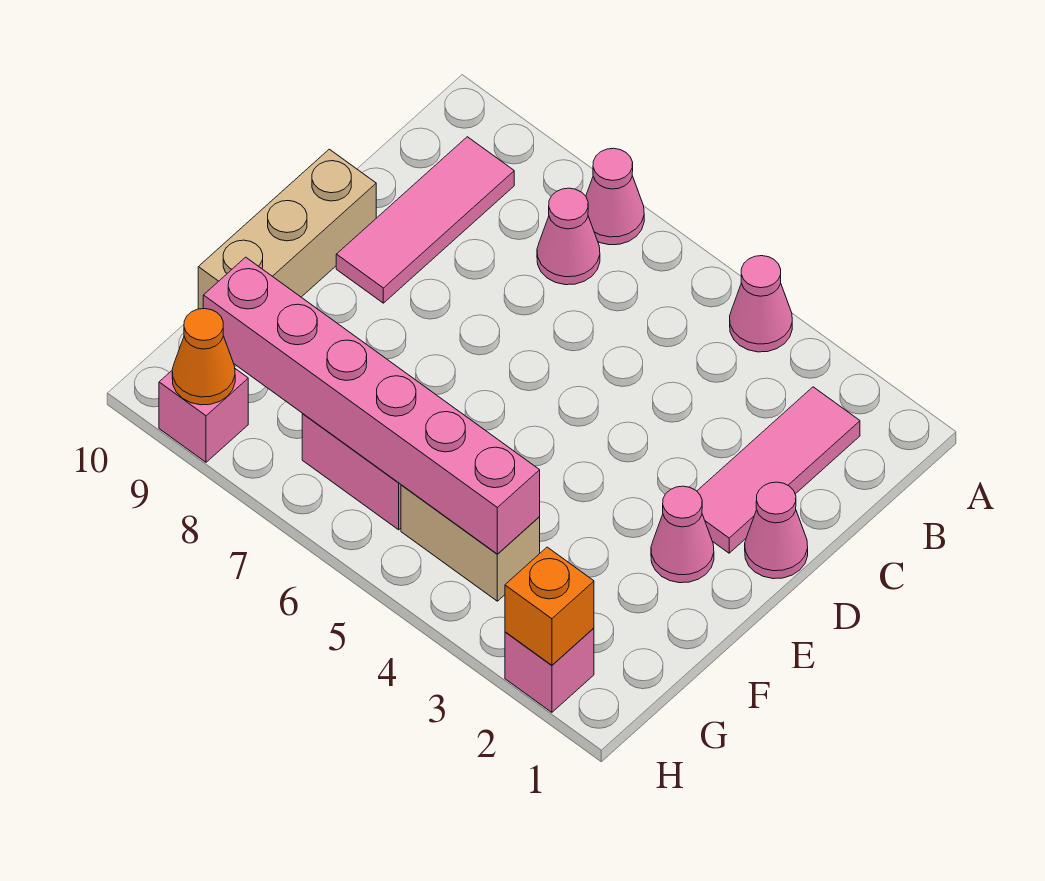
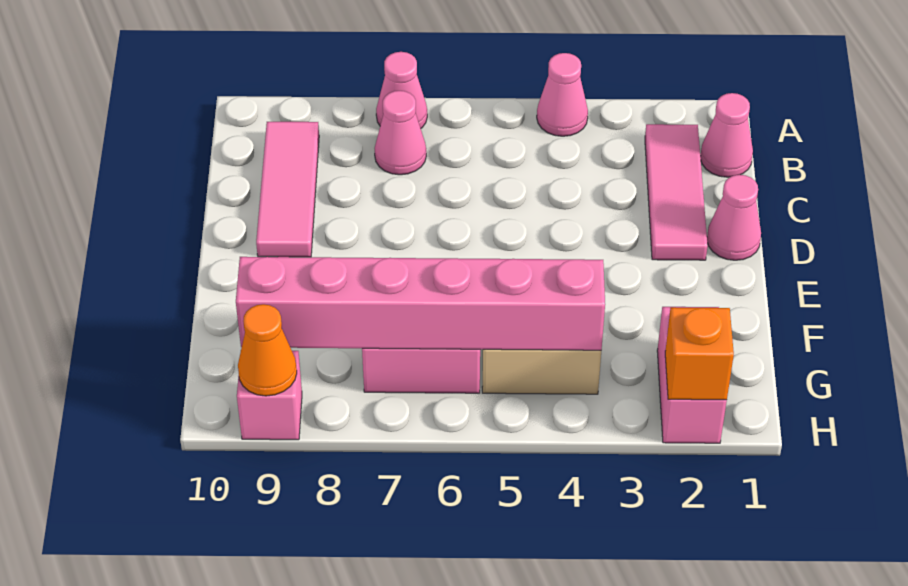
tan 1x3 brick [198,149,376,309] -> none
pink 1x1 cone [651,486,714,583] -> pink 1x1 cone moved to [700,93,753,177]
pink 1x1 brick [505,628,594,712] -> pink 1x2 brick [657,307,727,443]

